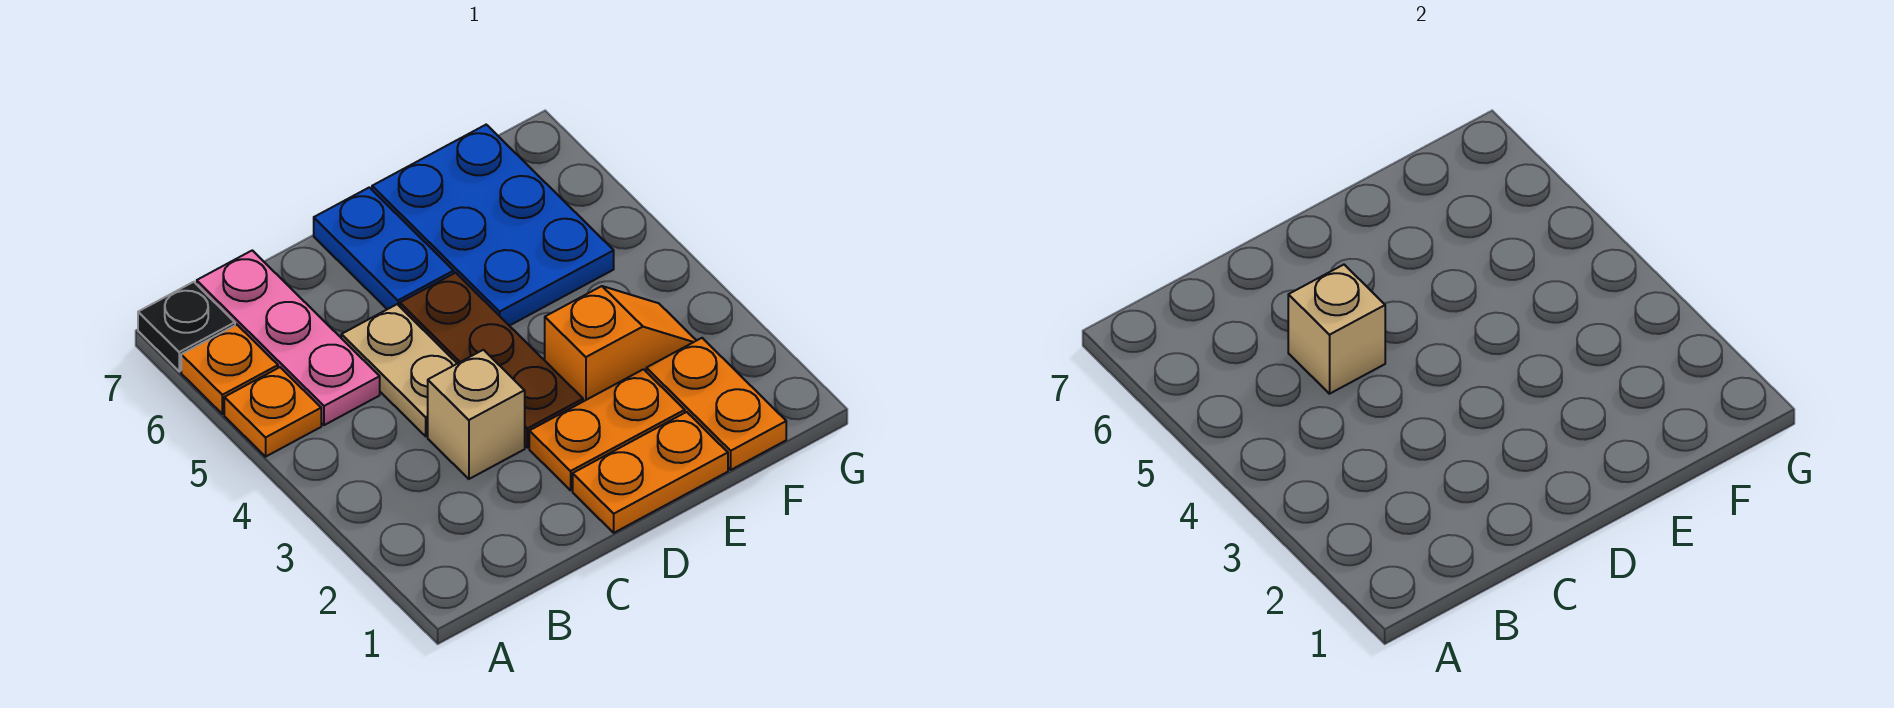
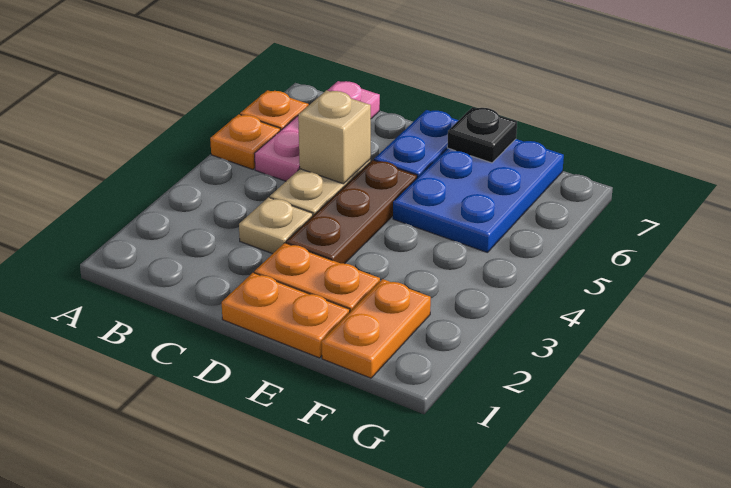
black 1x1 plate [138,282,235,371] -> black 1x1 plate moved to [447,107,517,163]
tan 1x1 brick [428,350,525,479] -> tan 1x1 plate [239,197,313,254]
orange 1x2 slope [545,286,697,402] -> none

